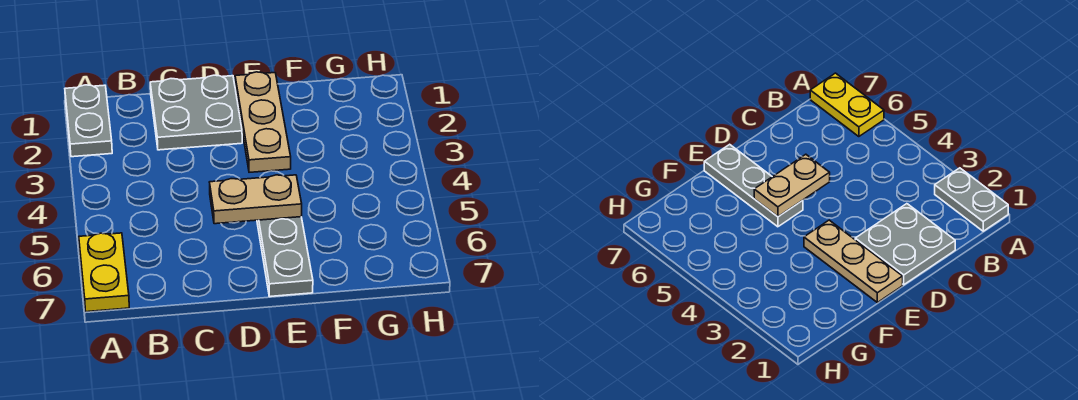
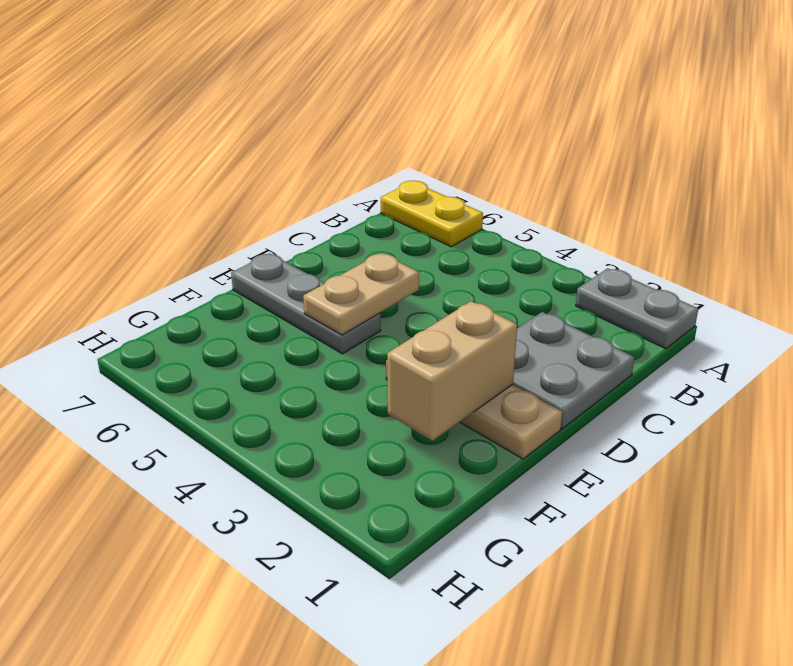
none -> tan 1x2 brick [387,301,517,441]

